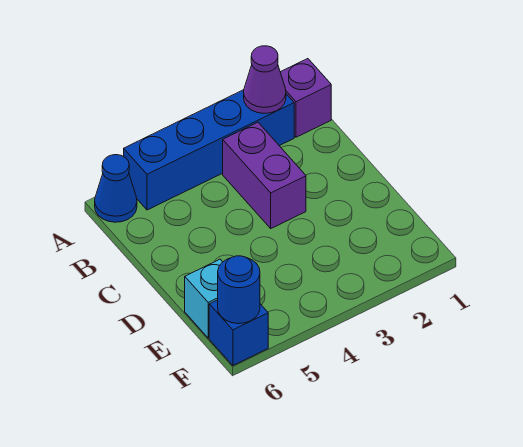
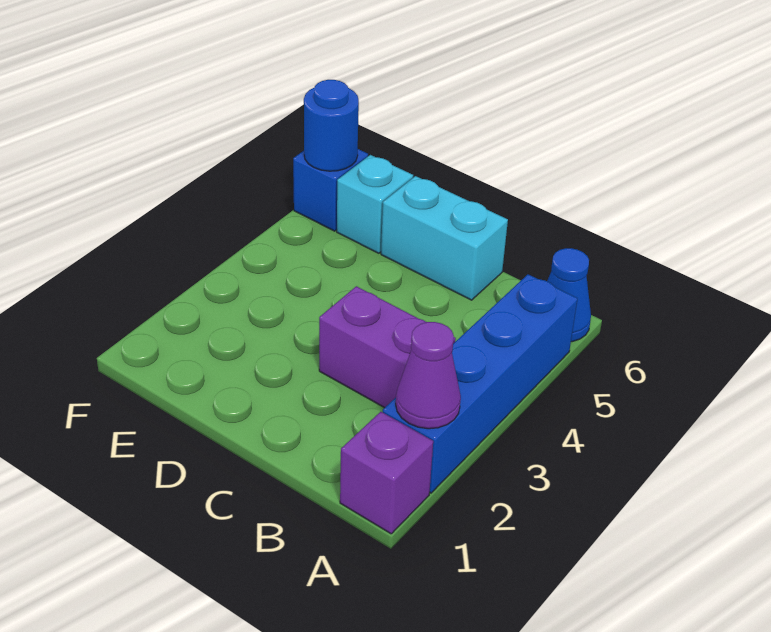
none -> cyan 1x2 brick [381,176,508,300]

